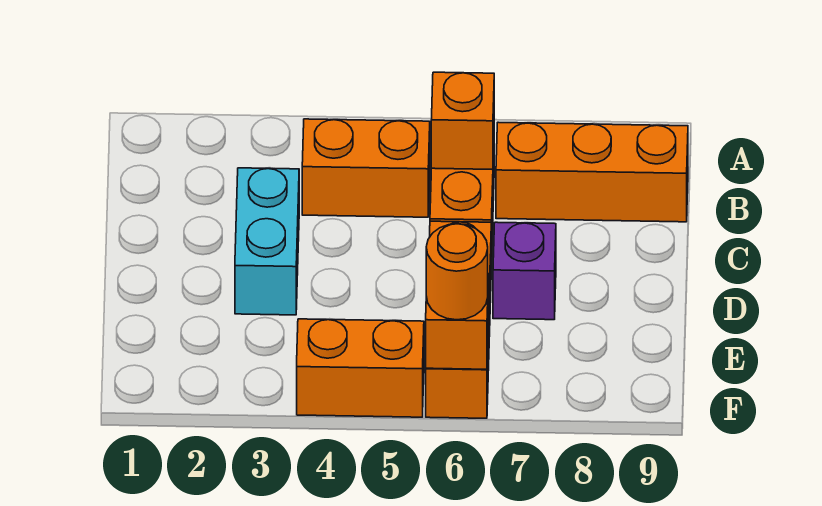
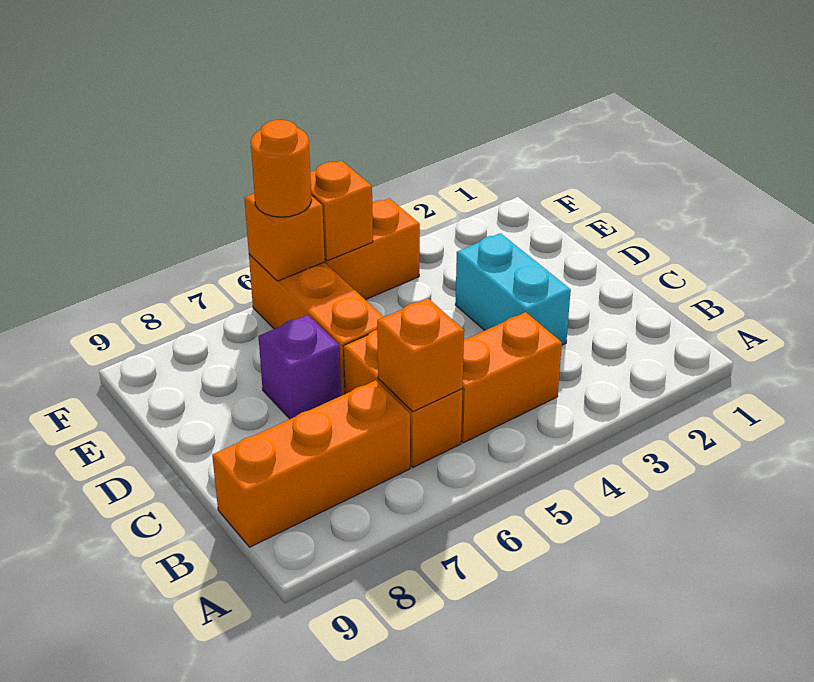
none -> orange 1x1 brick [310,160,373,261]

